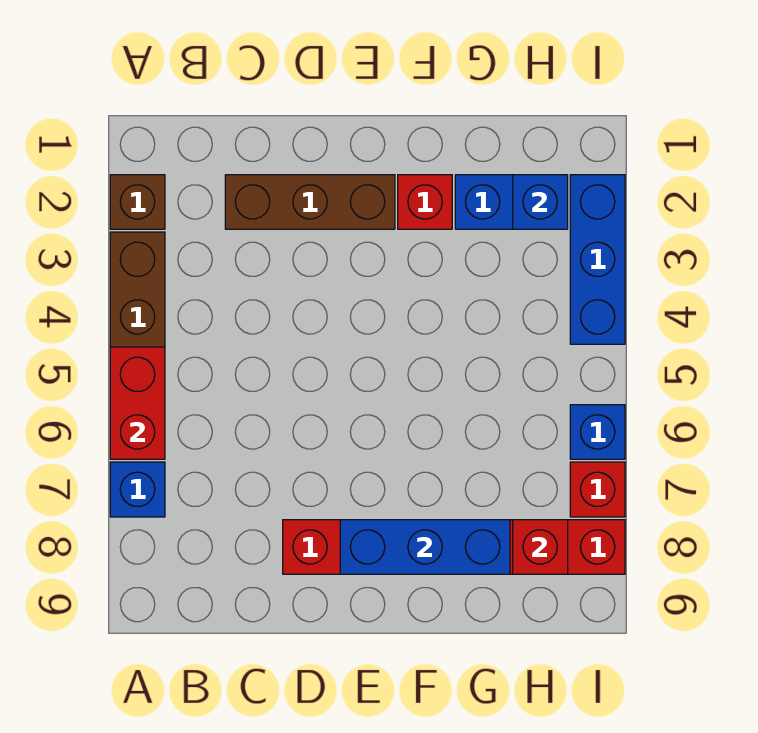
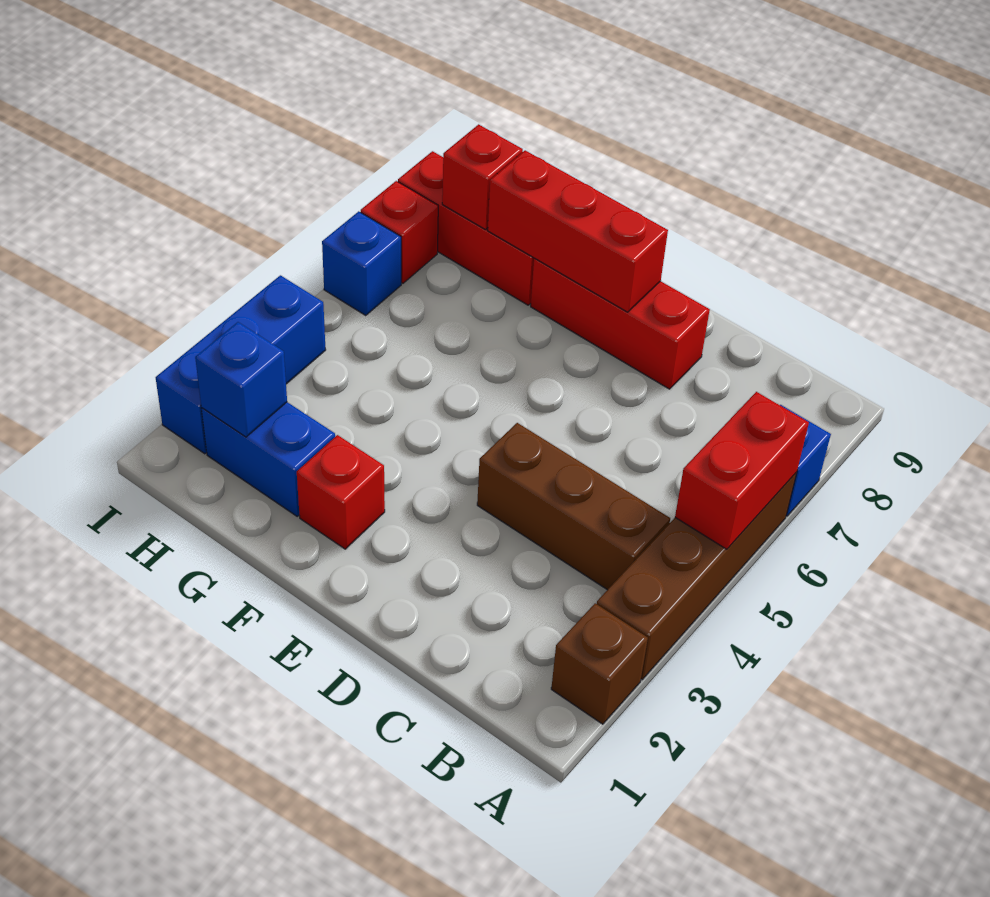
brown 1x3 brick [225,175,395,229] -> brown 1x3 brick moved to [477,423,670,590]
blue 1x3 brick [340,520,510,574] -> red 1x3 brick [488,150,668,312]

